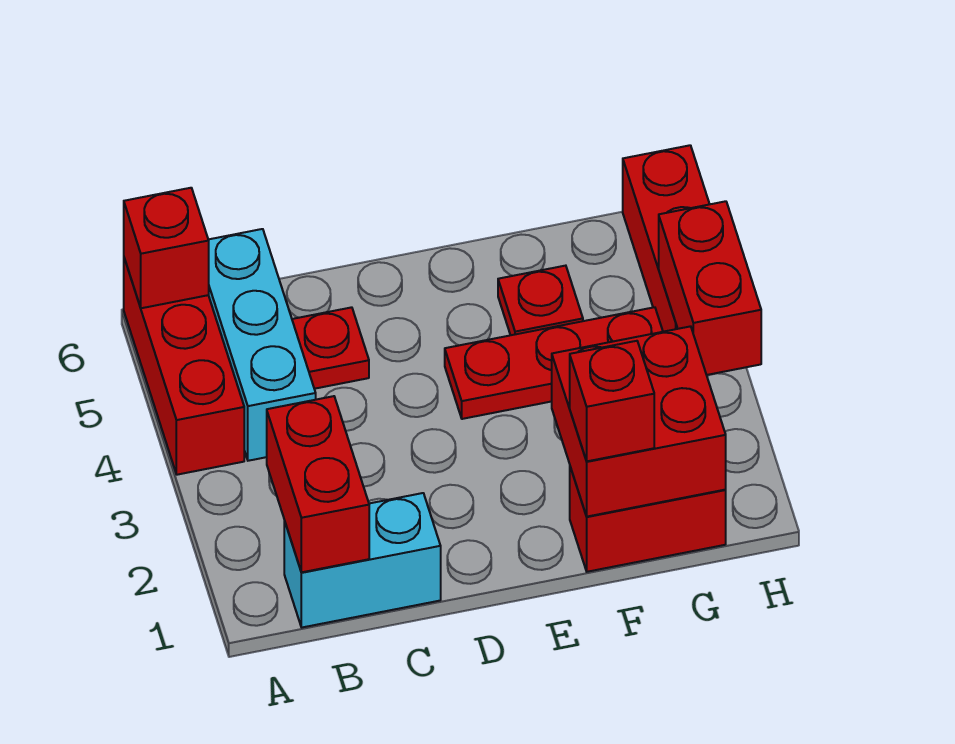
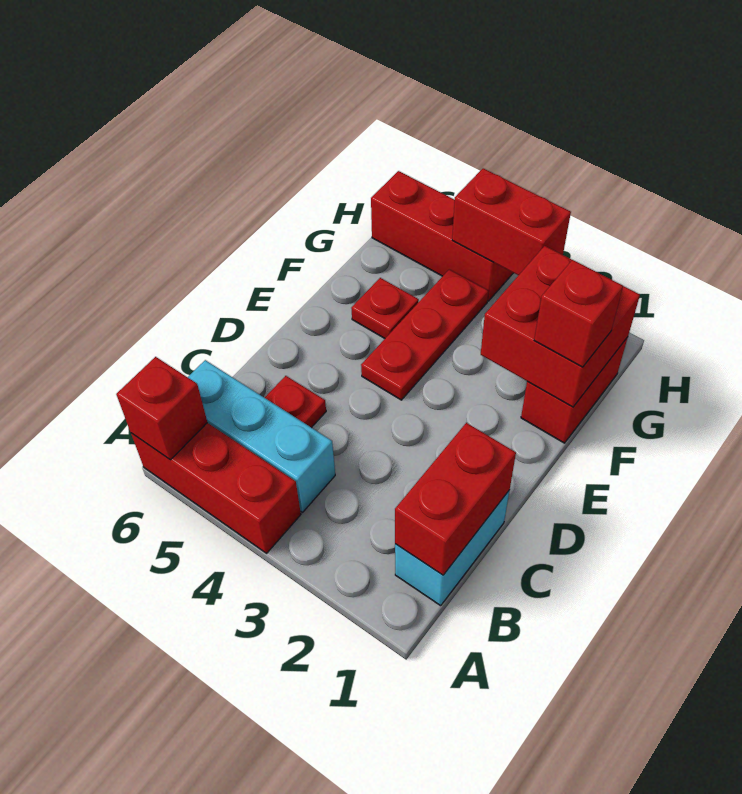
red 1x2 brick [267,396,369,572] -> red 1x2 brick turned to [395,423,516,575]

